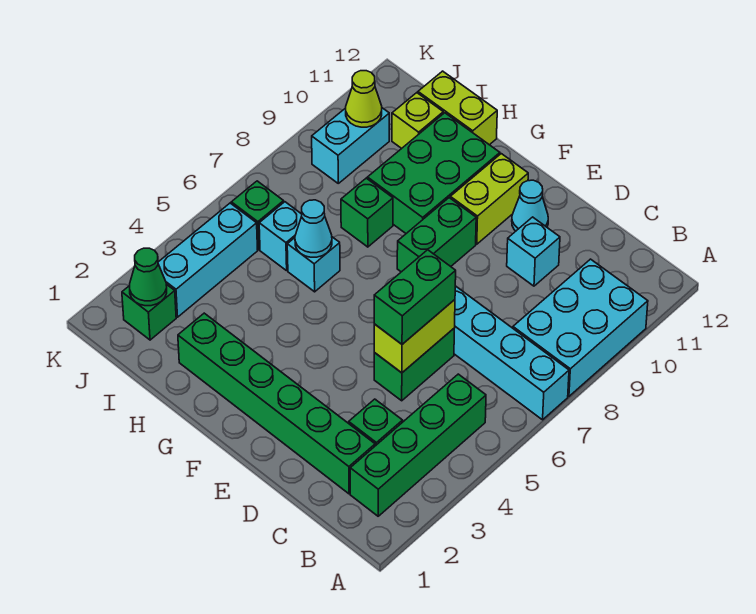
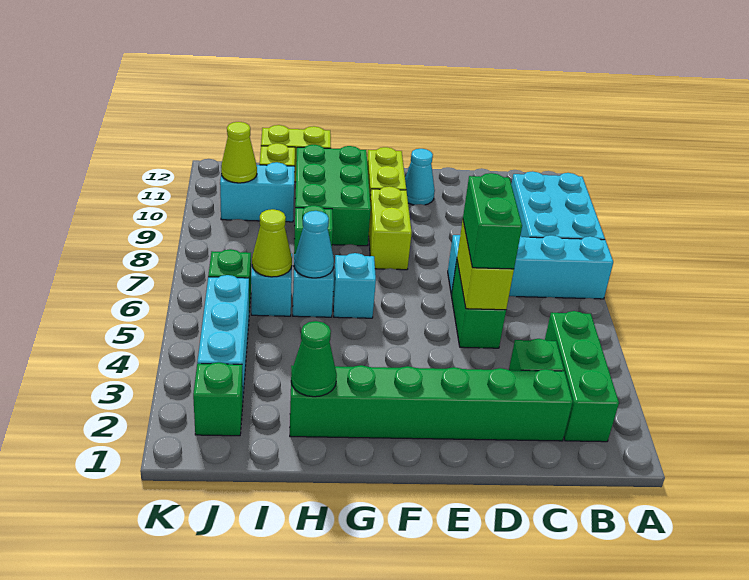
green 1x4 brick [350,374,486,516] -> green 1x3 brick [545,311,619,442]
cyan 1x1 brick [507,217,560,286] -> cyan 1x1 brick moved to [333,253,376,318]
green 1x2 brick [397,198,476,272] -> lime 1x2 brick [369,186,412,270]
none -> lime 1x1 cone [252,209,292,277]
green 1x1 cone [130,248,167,306] -> green 1x1 cone moved to [291,321,337,397]
cyan 1x2 brick [312,108,389,183] -> cyan 1x2 brick turned to [220,162,295,222]

